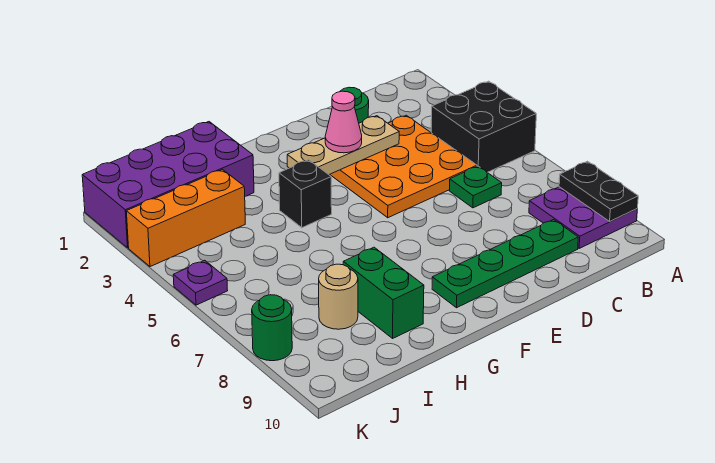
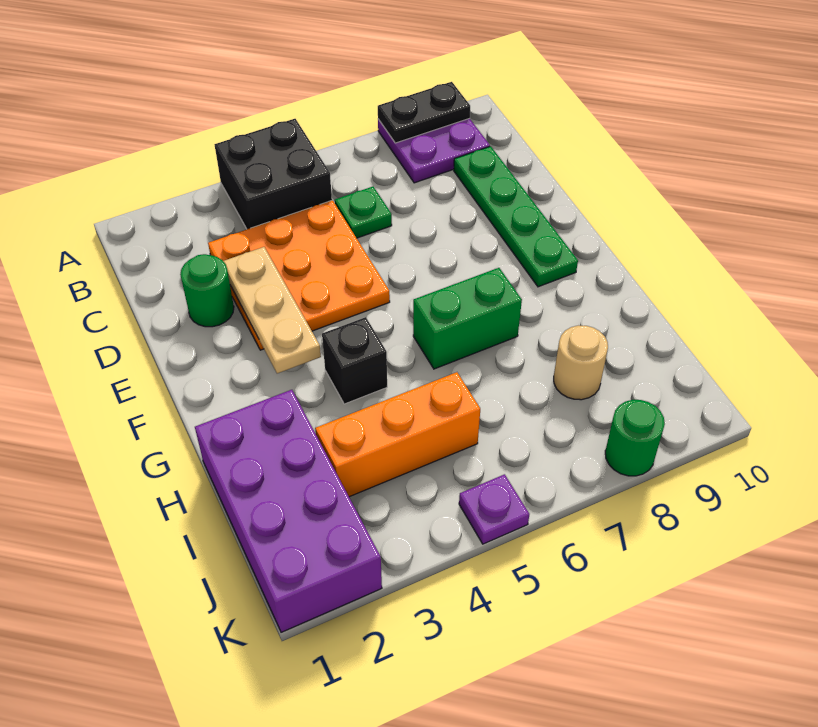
pink 1x1 cone [325,91,362,153] -> none
green 1x2 brick [343,247,424,338] -> green 1x2 brick moved to [413,268,522,369]
orange 1x3 brick [126,170,245,267] -> orange 1x3 brick turned to [315,372,480,497]

